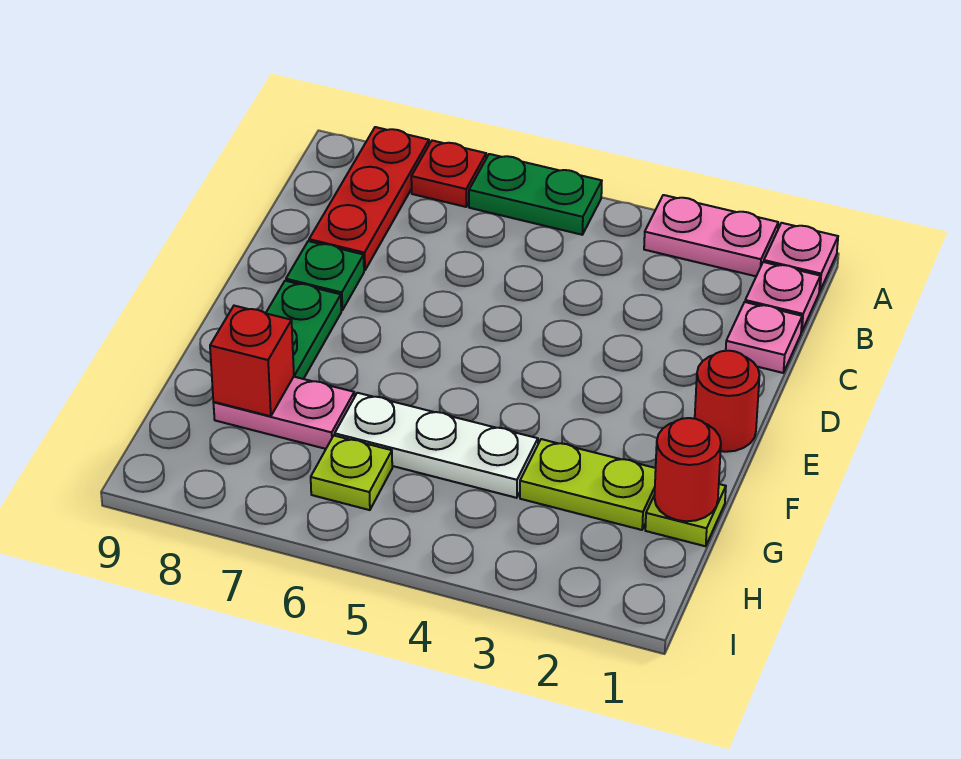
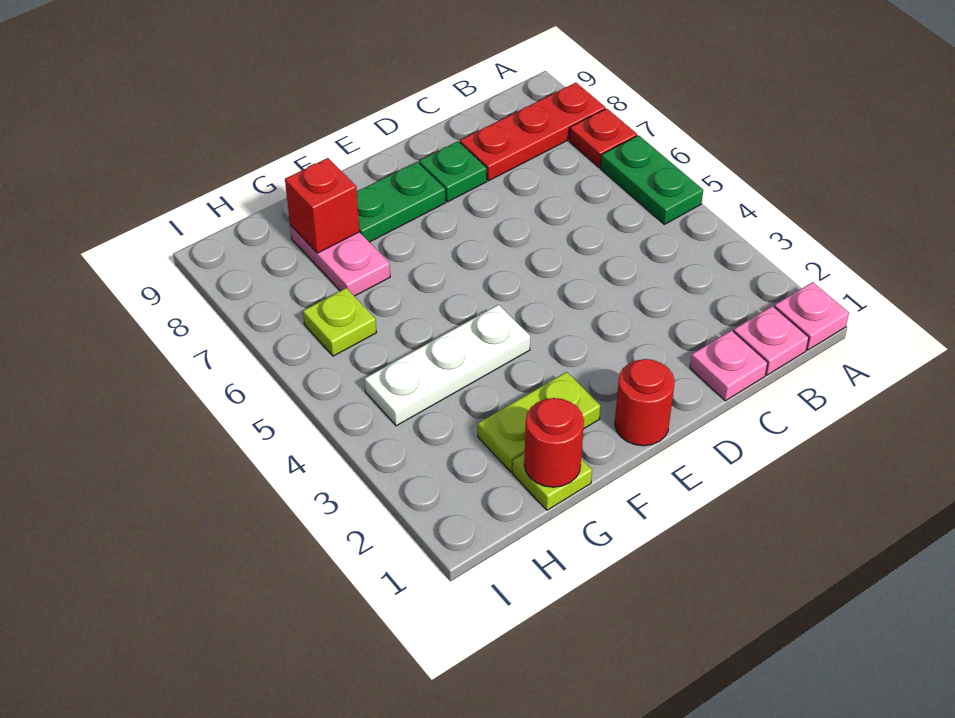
pink 1x2 plate [644,195,778,276] -> none
lime 1x2 plate [520,439,656,530] -> lime 1x2 plate turned to [478,372,601,472]
white 1x3 plate [335,393,538,498] -> white 1x3 plate turned to [365,305,530,426]

